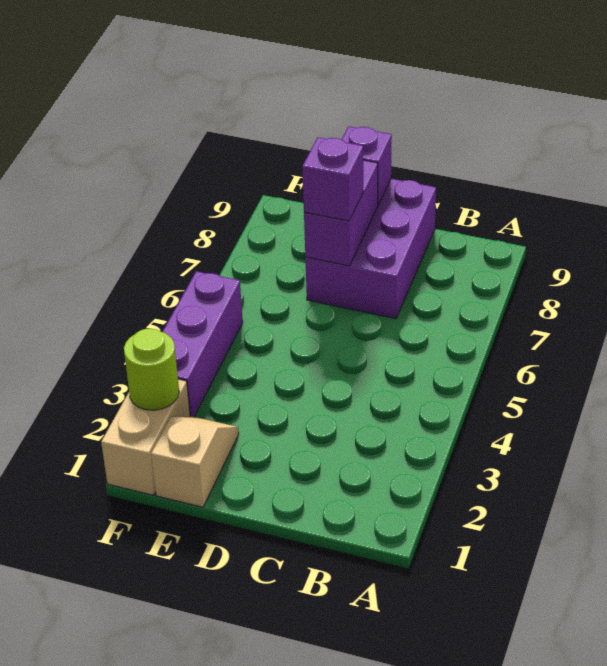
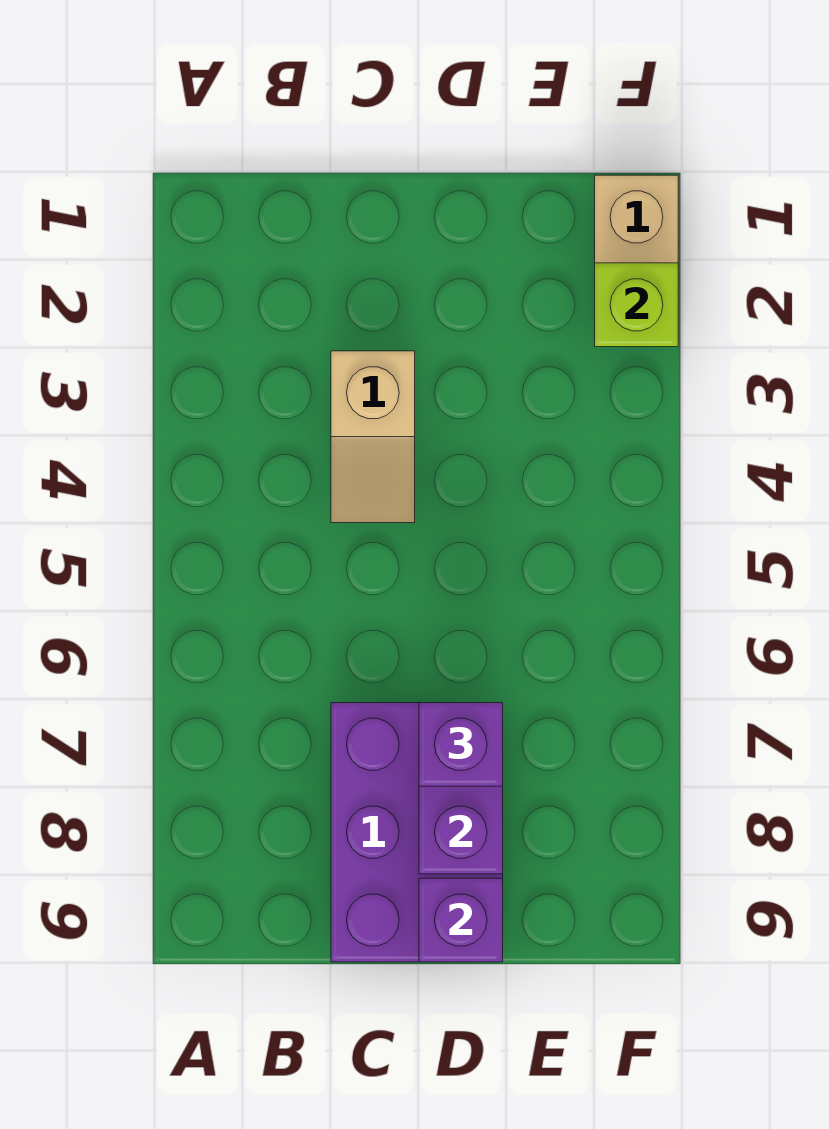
tan 1x2 slope [151,416,239,507] -> tan 1x2 slope moved to [331,351,415,523]
lime 1x1 round brick [124,329,179,410] -> lime 1x1 brick [595,263,678,347]
purple 1x3 brick [163,271,243,417] -> none

